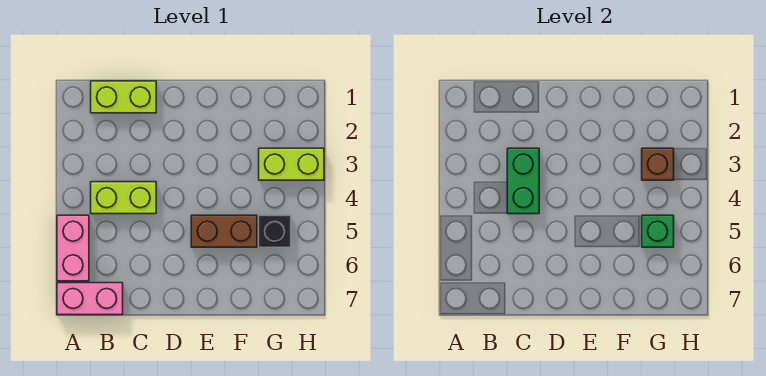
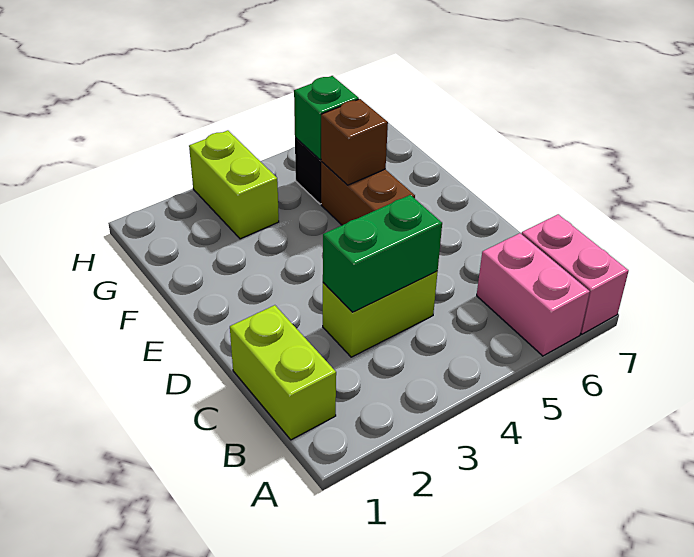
pink 1x2 brick [57,215,89,281] -> pink 1x2 brick turned to [477,233,590,356]
lime 1x2 brick [91,182,156,214] -> lime 1x2 brick turned to [323,271,438,357]
brown 1x1 brick [642,148,674,180] -> brown 1x1 brick moved to [321,99,388,185]

